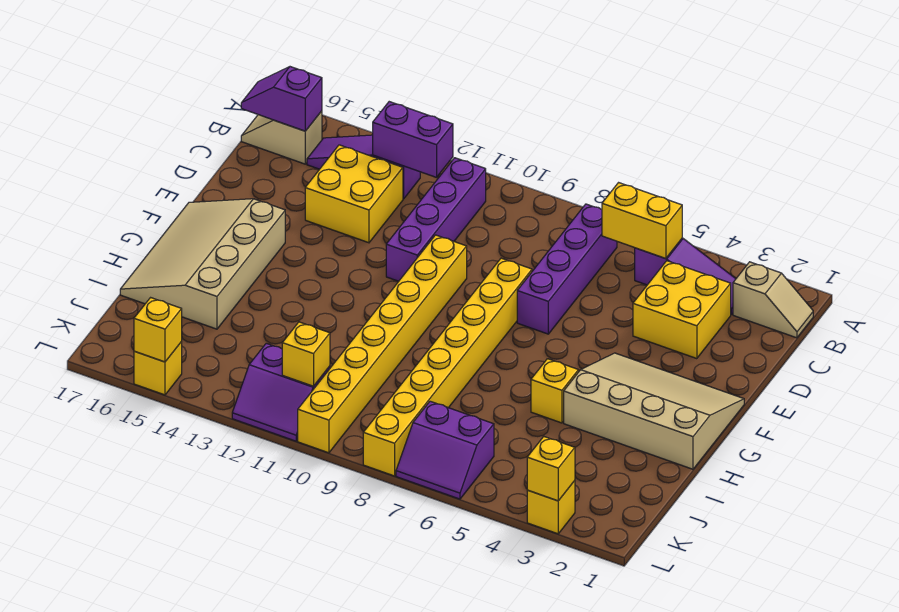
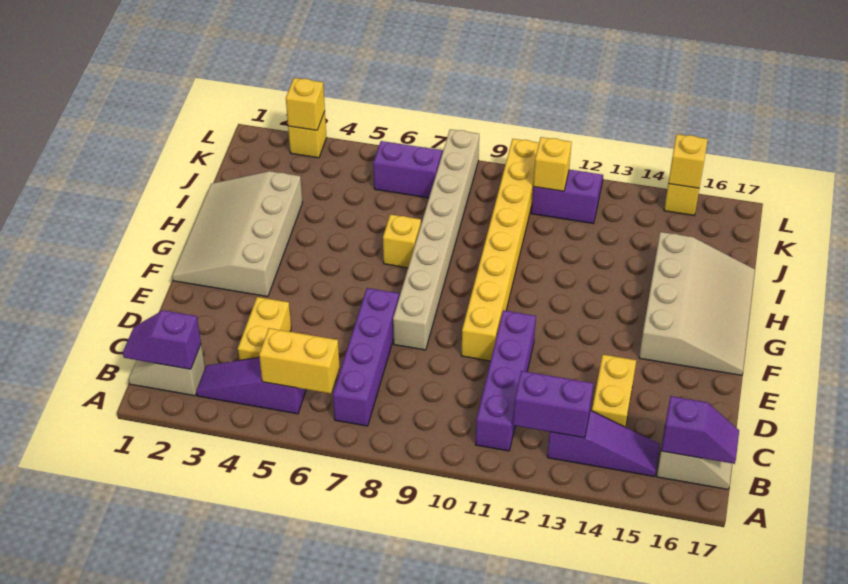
none -> purple 1x2 slope [123,310,201,369]
yellow 2x2 brick [633,261,731,359] -> yellow 1x2 brick [238,297,291,360]
yellow 2x2 brick [305,145,403,243] -> yellow 1x2 brick [592,355,636,427]
yellow 1x8 brick [363,258,532,476] -> tan 1x8 brick [393,129,479,350]
tan 3x4 slope [564,353,744,469] -> tan 3x4 slope turned to [172,171,303,297]
yellow 1x1 brick [531,359,579,423] -> yellow 1x1 brick moved to [383,214,421,268]

